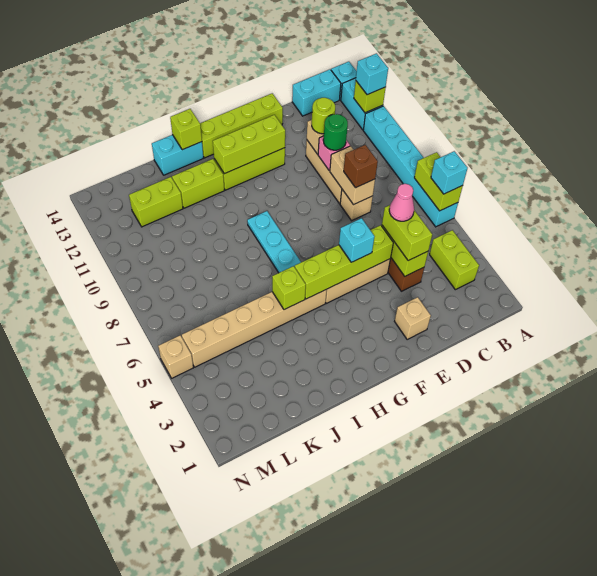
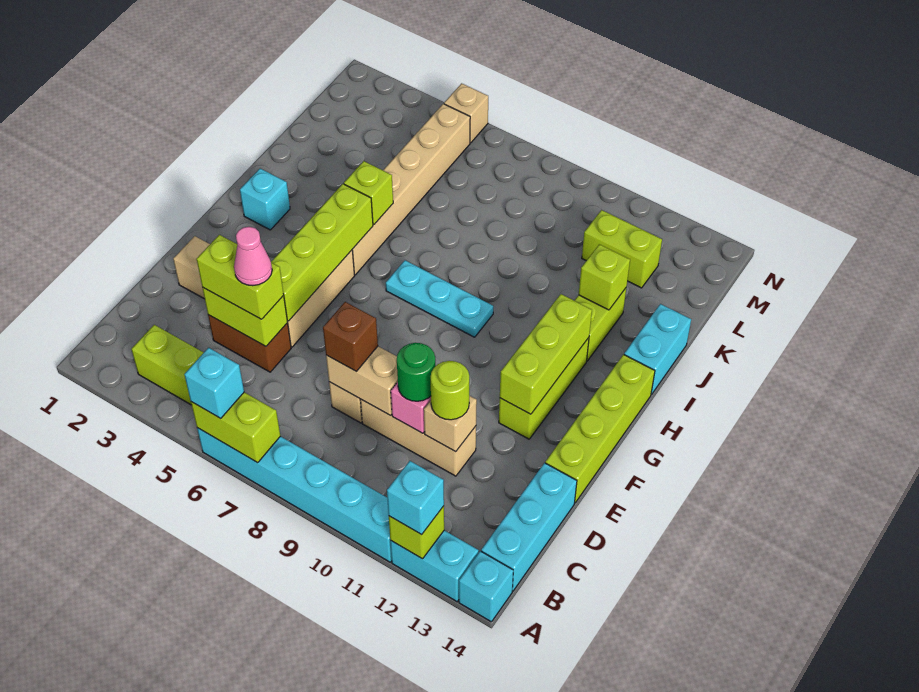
cyan 1x2 brick [292,69,341,116] -> cyan 1x3 brick [481,463,577,591]
cyan 1x1 brick [339,218,375,262] -> cyan 1x1 brick moved to [240,169,290,230]
lime 1x1 brick [170,109,202,150] -> lime 1x1 brick moved to [579,244,630,310]
lime 1x2 brick [129,177,183,227] -> lime 1x2 brick turned to [582,210,662,288]

